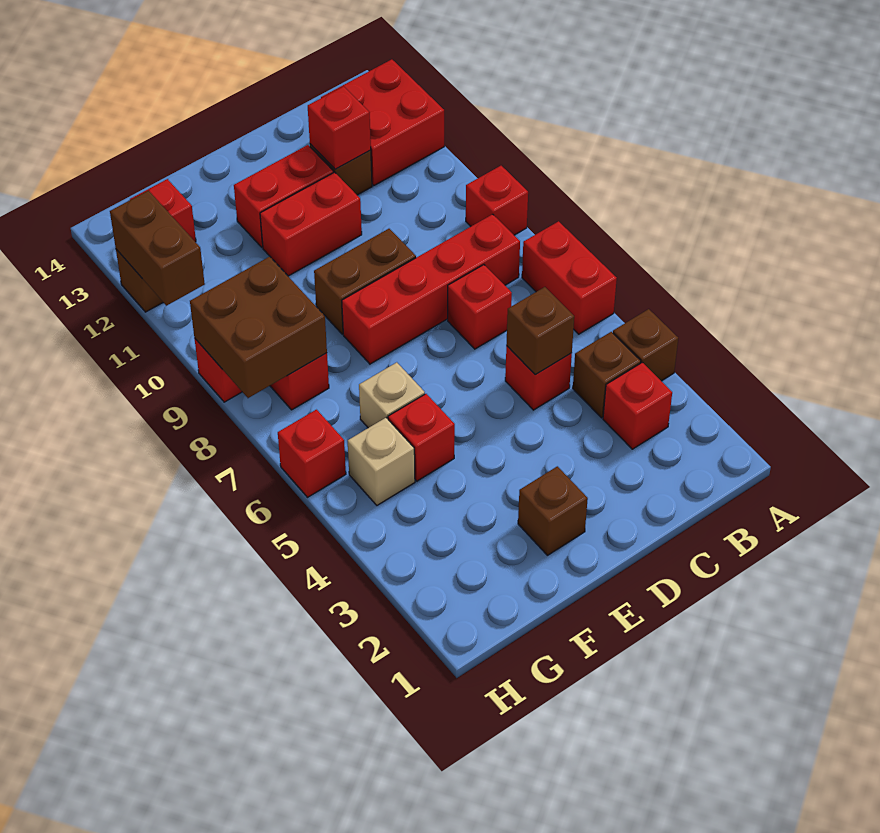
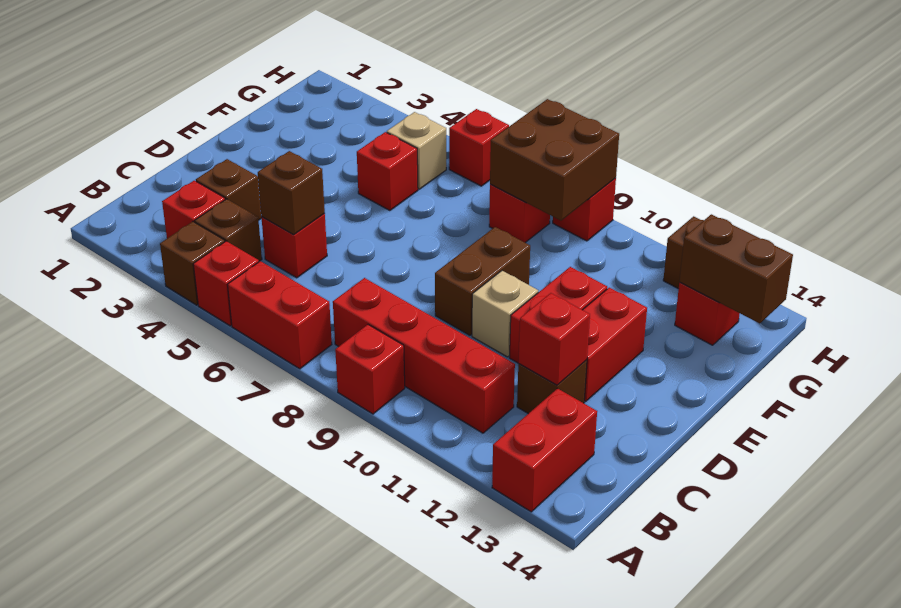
red 2x2 brick [321,59,444,185] -> red 1x2 brick [492,389,597,512]
red 1x4 brick [342,214,520,364] -> red 1x4 brick turned to [333,278,515,433]
red 1x1 brick [448,265,512,349] -> red 1x1 brick moved to [193,241,259,326]
brown 1x1 brick [518,466,588,555] -> brown 1x1 brick moved to [196,159,261,220]
tan 1x1 brick [359,362,425,428] -> tan 1x1 brick moved to [472,271,538,357]
brown 1x2 brick [110,190,205,306] -> brown 1x2 brick moved to [679,214,793,323]

